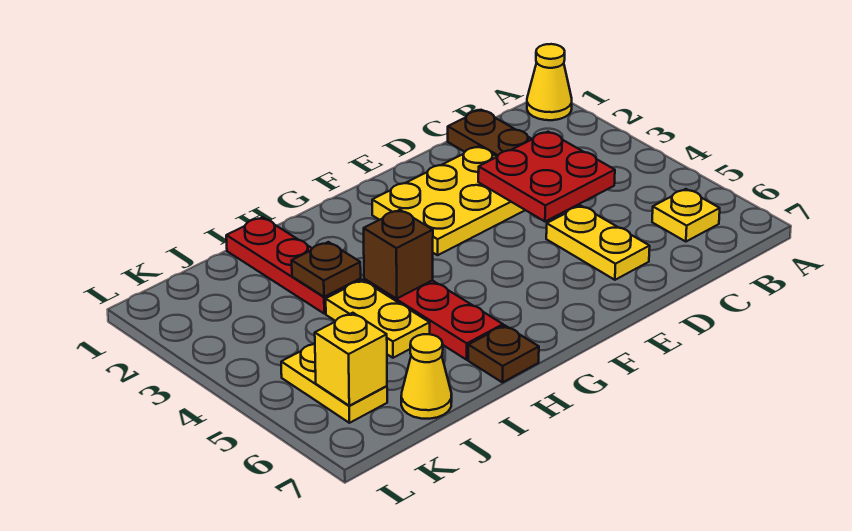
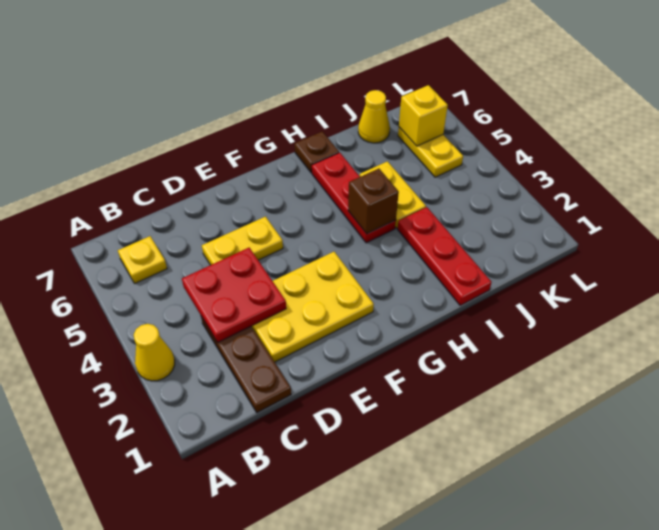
yellow 1x1 cone [527,44,572,120] -> yellow 1x1 cone moved to [134,324,175,381]
yellow 1x2 plate [546,206,650,280] -> yellow 1x2 plate turned to [202,217,283,265]
brown 1x1 plate [292,242,361,297] -> none

